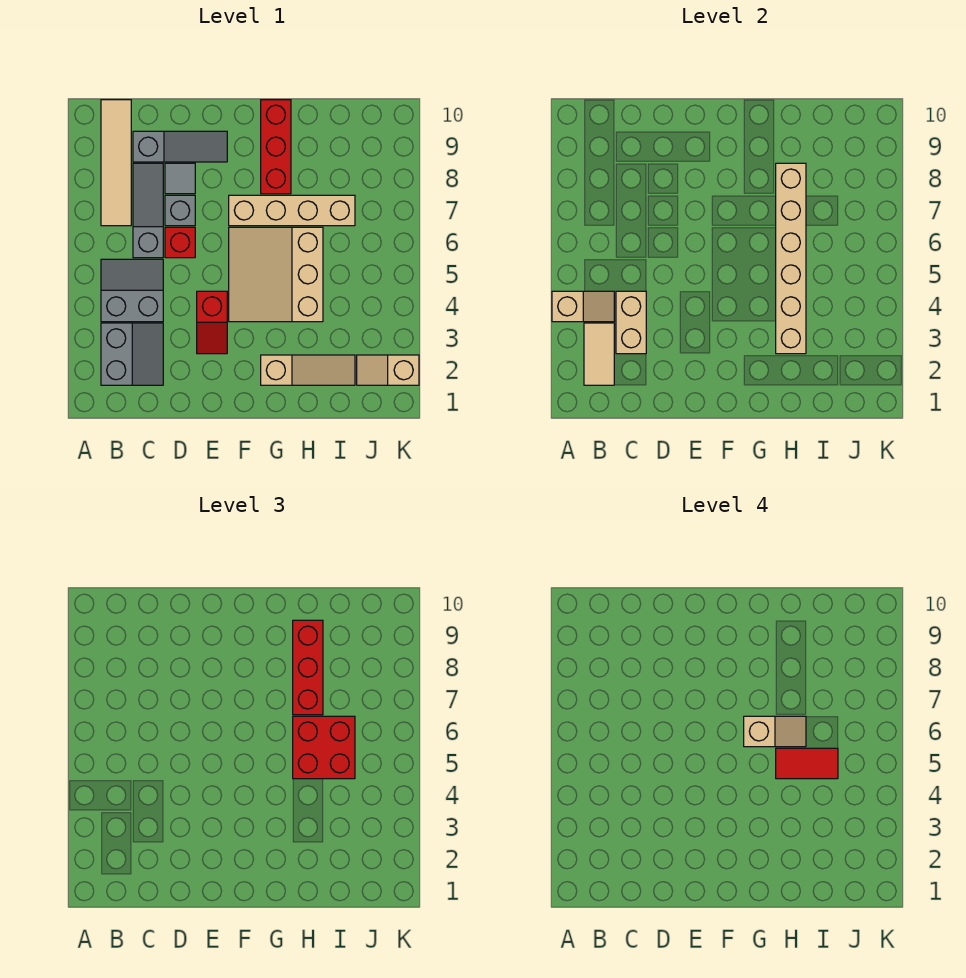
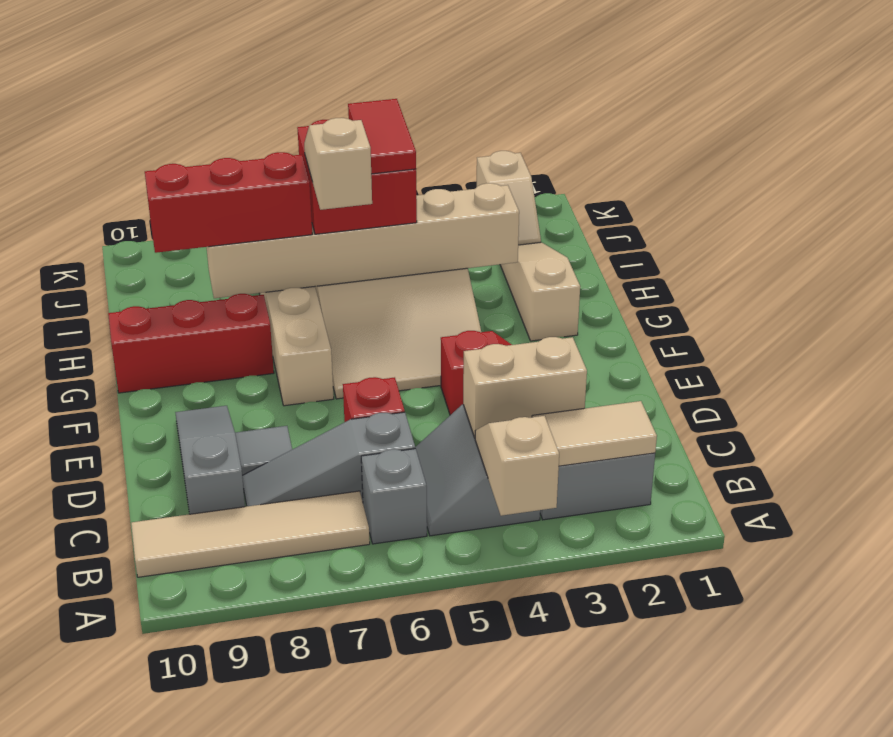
grey 1x1 brick [165,195,195,226] -> grey 1x1 brick moved to [361,449,427,544]

